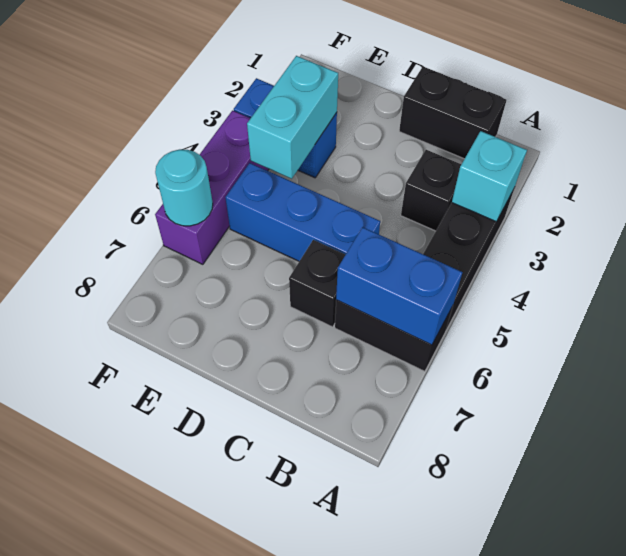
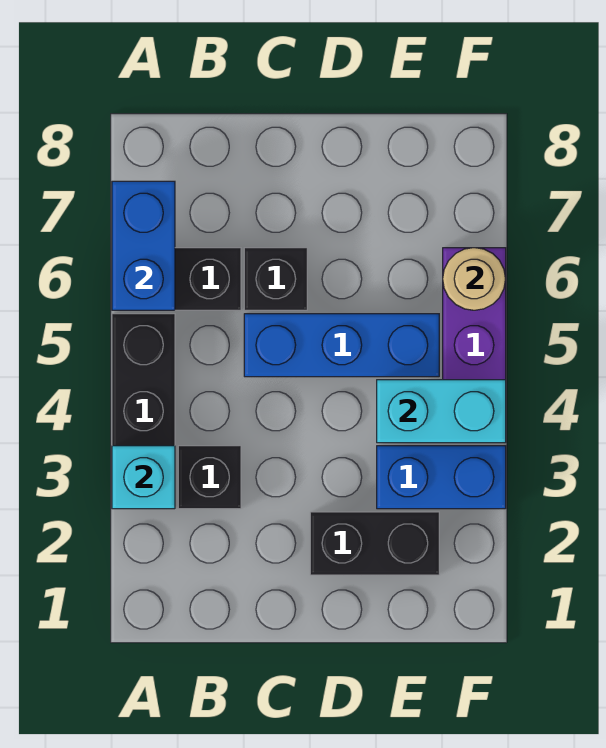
blue 1x2 brick [336,227,463,345] -> blue 1x2 brick turned to [112,181,175,310]
black 1x2 brick [399,67,506,159] -> black 1x2 brick moved to [310,512,439,575]
cyan 1x2 brick [247,56,338,179] -> cyan 1x2 brick turned to [377,380,506,443]
cyan 1x1 round brick [155,149,213,226] -> tan 1x1 round brick [443,248,506,310]

